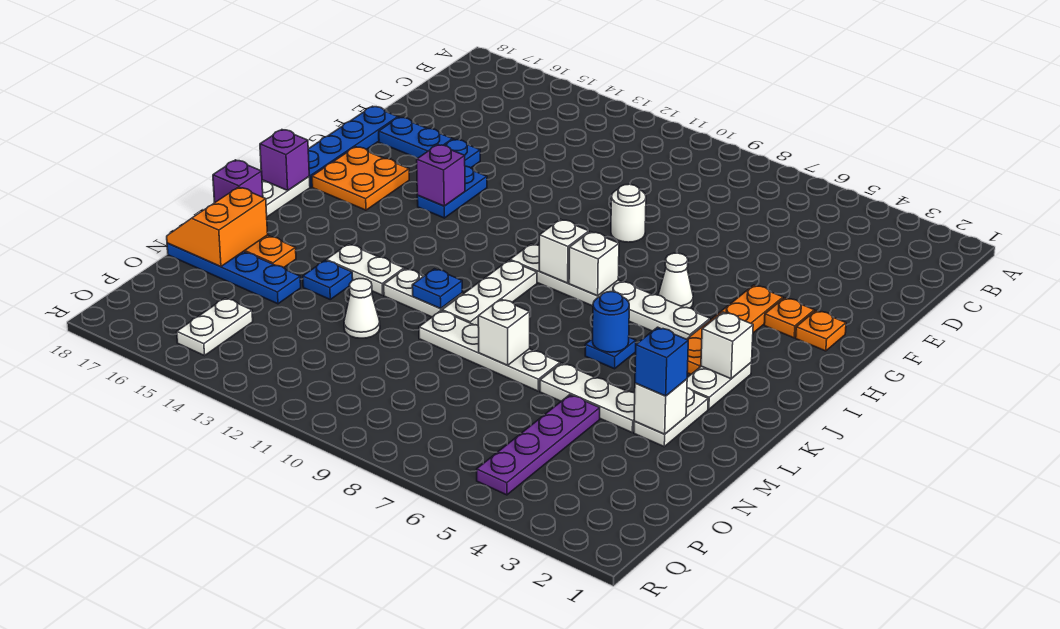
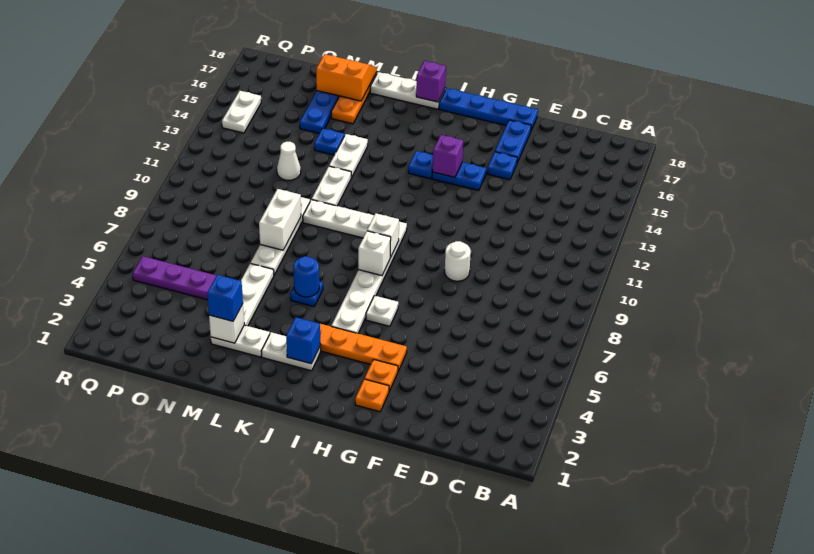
white 1x1 cone [658,253,693,308] -> white 1x1 plate [366,296,398,326]
orange 2x2 plate [312,147,409,210] -> none
white 1x1 brick [701,312,753,379] -> blue 1x1 brick [286,317,321,364]
blue 1x1 plate [412,269,462,309] -> blue 1x1 plate moved to [408,151,433,179]
purple 1x1 brick [213,160,263,202] -> none
white 1x1 brick [478,299,530,365] -> white 1x2 brick [259,189,301,250]
white 1x2 plate [177,298,253,356] -> white 1x2 plate turned to [222,91,261,133]

